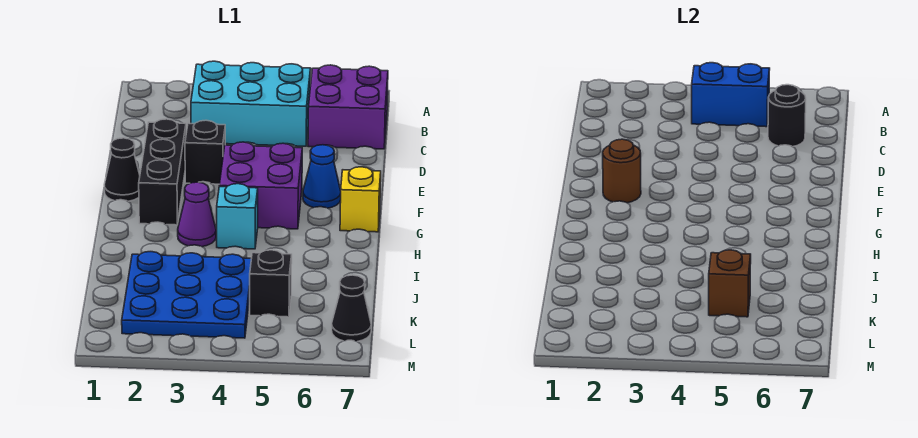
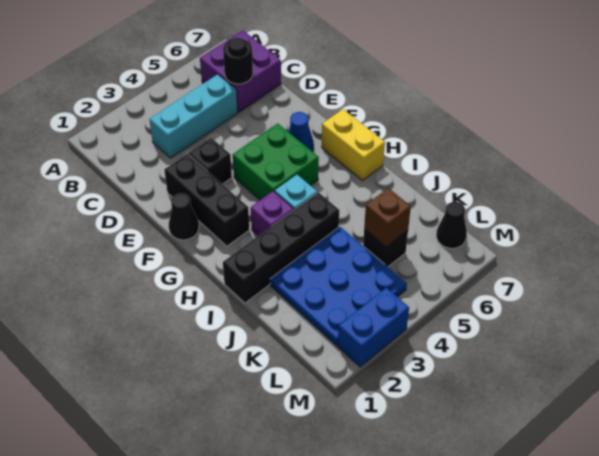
cyan 2x3 brick [191,61,311,146] -> cyan 1x3 brick [149,74,238,158]
blue 1x2 brick [692,63,770,127] -> blue 1x2 brick moved to [338,288,409,367]
brown 1x1 round brick [603,139,641,203] -> none
purple 2x2 brick [219,142,302,229] -> green 2x2 brick [233,123,319,200]
yellow 1x1 brick [340,167,381,232] -> yellow 1x2 brick [322,109,385,180]
purple 1x1 cone [178,182,216,247] -> purple 1x1 brick [251,191,294,236]
none -> black 1x4 brick [223,192,339,303]

